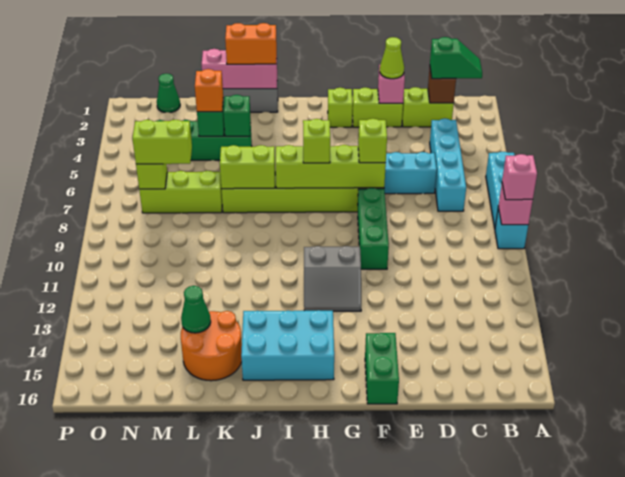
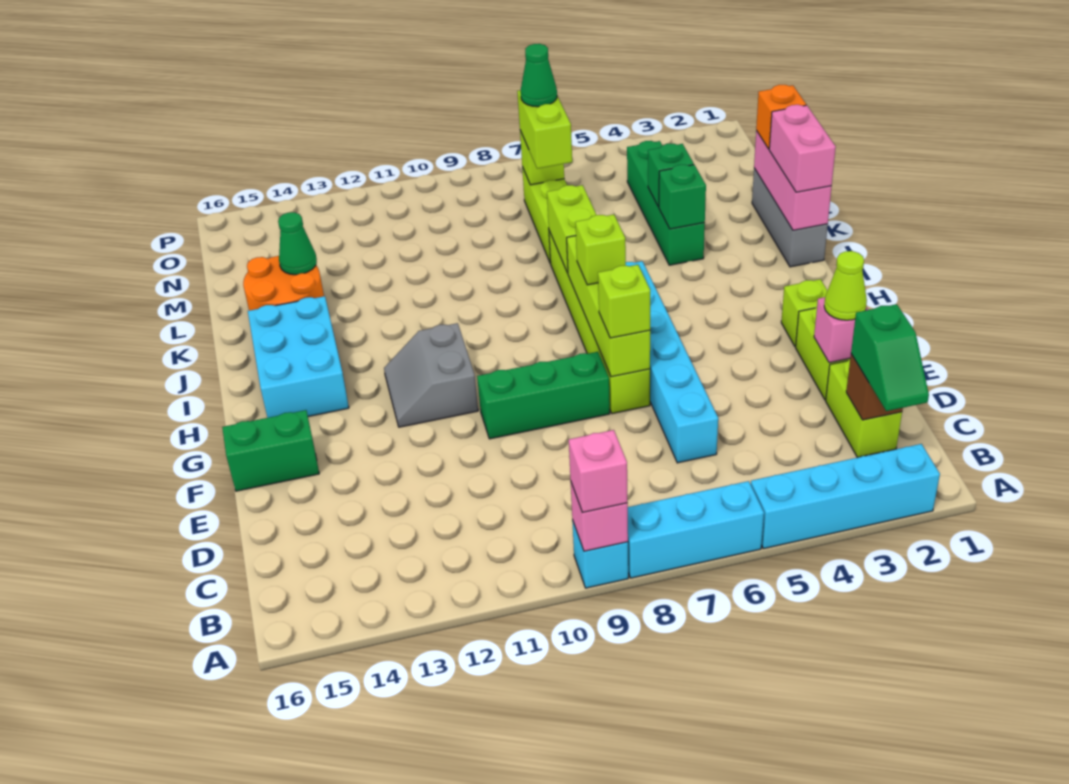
cyan 1x4 brick [430,118,466,211] -> cyan 1x4 brick moved to [751,444,940,549]
orange 1x2 brick [225,23,277,64] -> pink 1x2 brick [769,105,836,192]
orange 1x1 brick [195,69,223,112] -> orange 1x1 brick moved to [756,85,806,149]
green 1x1 cone [157,74,180,113] -> green 1x1 cone moved to [521,44,557,107]

